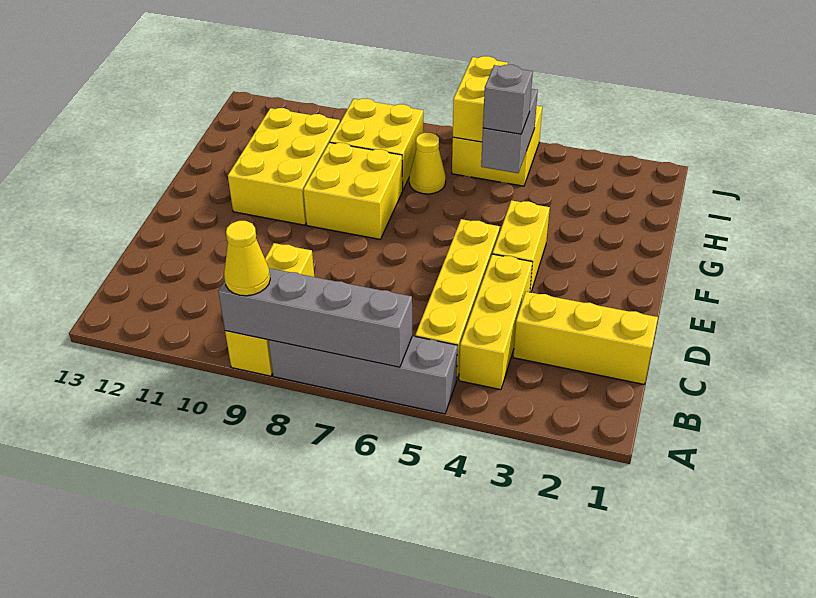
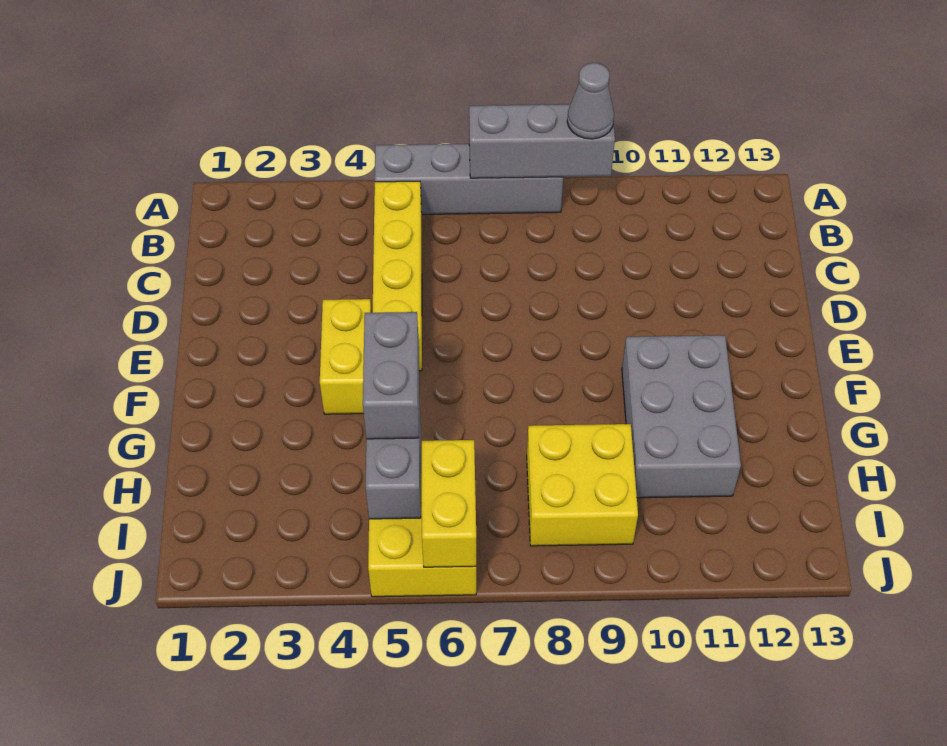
grey 1x4 brick [218,268,412,367] -> grey 1x3 brick [469,104,615,178]
yellow 1x3 brick [225,243,314,376] -> none
yellow 1x1 cone [224,221,270,296] -> grey 1x1 cone [567,63,614,139]
yellow 1x3 brick [459,254,532,390] -> none
yellow 1x3 brick [513,292,658,384] -> none
yellow 2x2 brick [303,142,403,239] -> none
yellow 2x3 brick [228,108,340,225] -> grey 2x3 brick [622,335,741,498]
grey 1x1 brick [483,65,533,134] -> grey 1x2 brick [363,312,419,439]
yellow 1x1 cone [409,133,446,194] -> none

